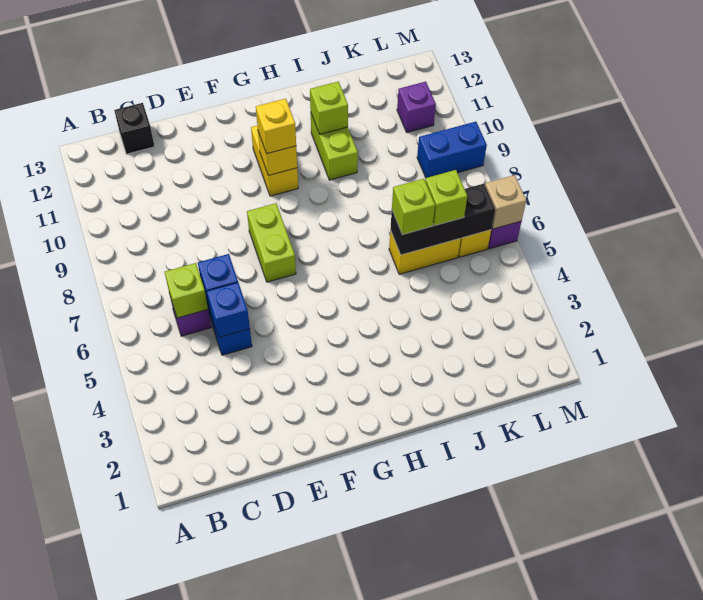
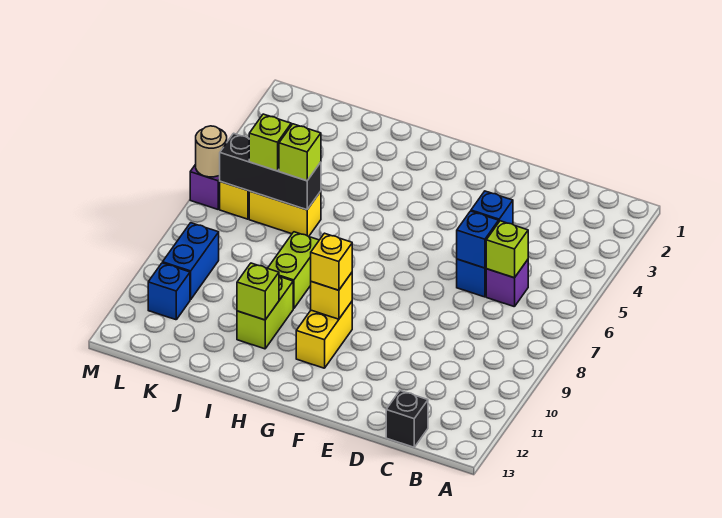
lime 1x2 brick [247,203,296,282] -> lime 1x2 brick moved to [268,232,319,309]
blue 1x2 brick [417,122,487,178] -> blue 1x2 brick turned to [163,223,219,300]
purple 1x1 brick [397,81,436,132] -> blue 1x1 brick [148,263,190,320]
tan 1x1 brick [485,175,526,229] -> tan 1x1 round brick [196,126,227,177]

